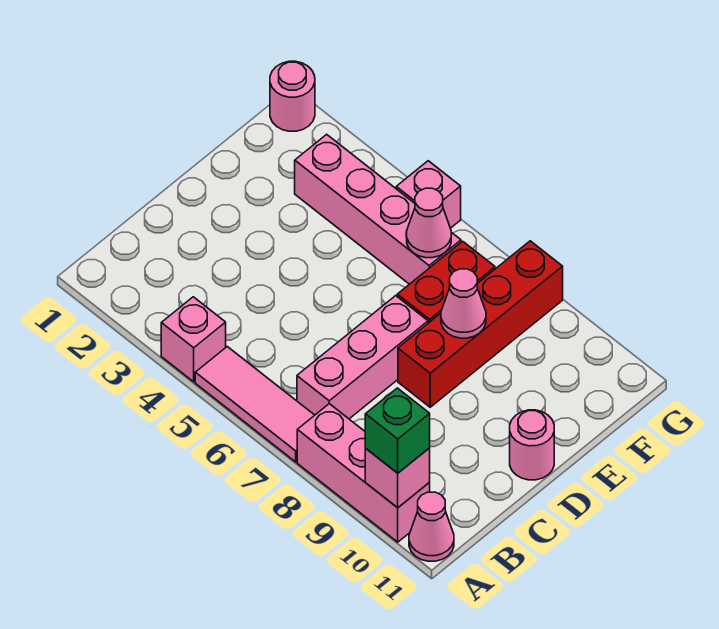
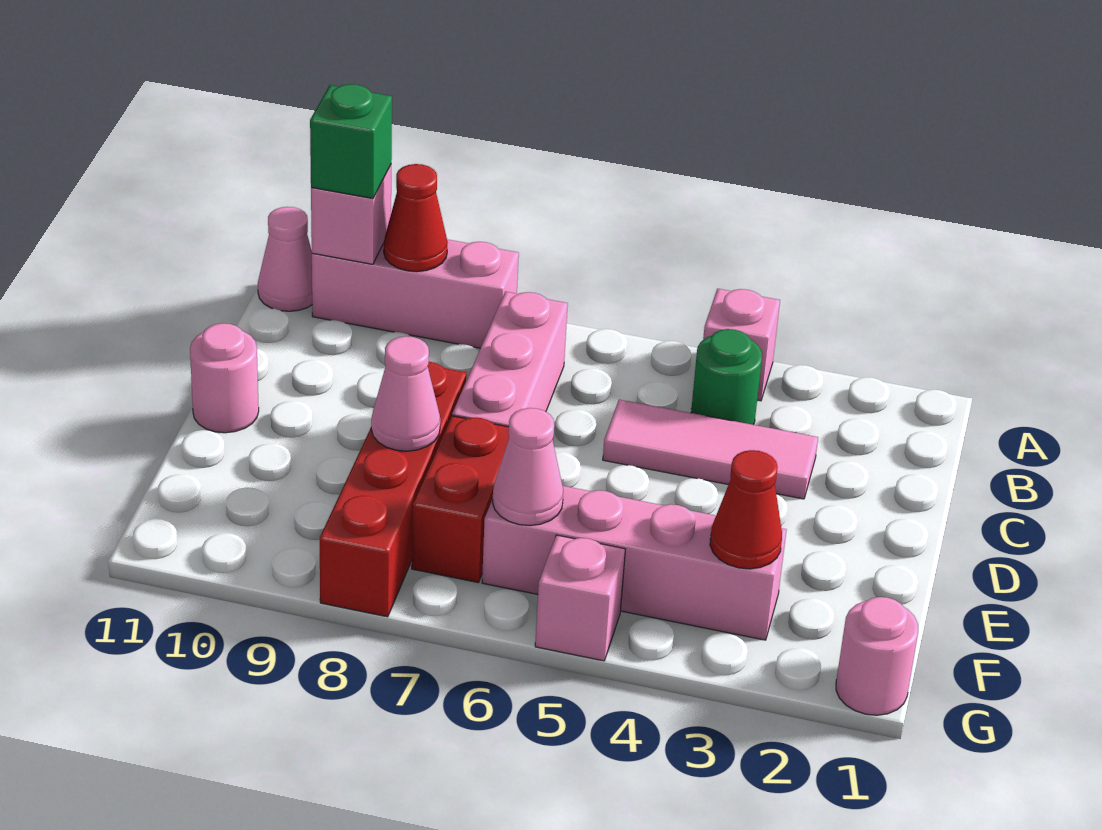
pink 1x3 tile [195,347,315,462] -> pink 1x3 tile moved to [603,400,818,499]
none -> red 1x1 cone [384,164,448,272]
none -> green 1x1 round brick [691,329,762,425]
none -> red 1x1 cone [710,450,782,569]

